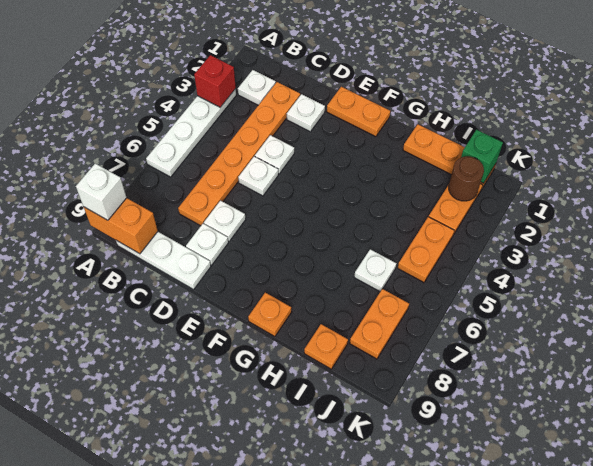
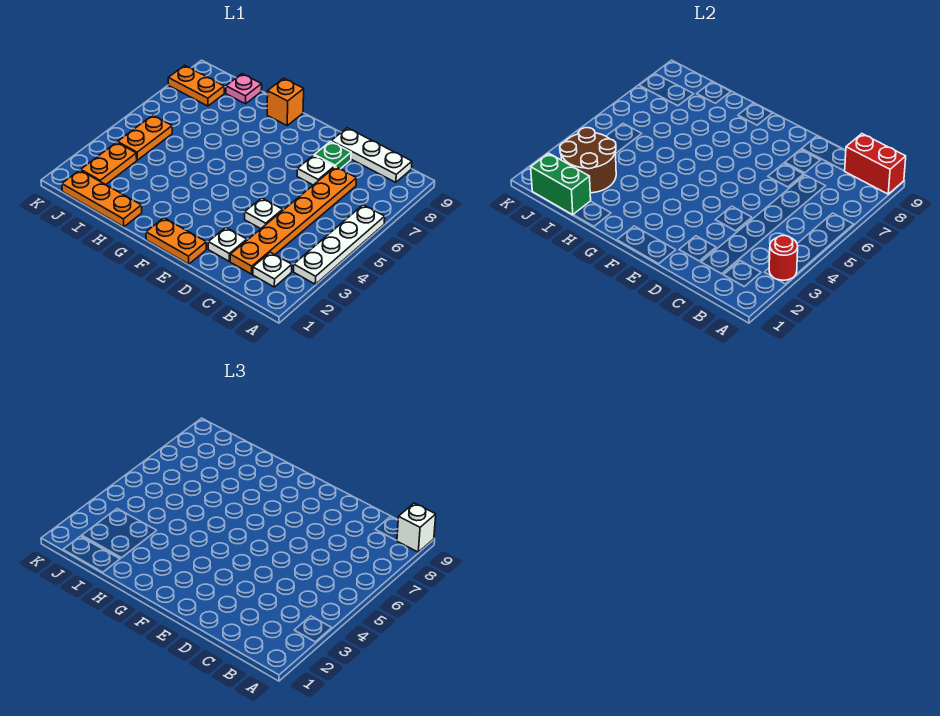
red 1x1 brick [194,55,236,107] -> red 1x1 round brick [769,235,798,280]
orange 1x2 brick [84,198,158,254] -> red 1x2 brick [845,134,906,194]
white 1x1 plate [238,156,278,196] -> none
white 1x1 plate [186,224,228,265] -> green 1x1 plate [314,141,351,169]
orange 1x1 plate [248,292,291,336] -> orange 1x1 brick [267,78,304,125]
white 1x1 plate [354,249,396,291] -> none
orange 1x1 plate [304,324,348,369] -> pink 1x1 plate [226,74,262,104]
green 1x1 brick [461,130,503,183] -> green 1x2 brick [531,153,591,215]
brown 1x1 round brick [449,156,484,201] -> brown 2x2 round brick [560,128,616,193]
orange 1x2 plate [350,289,409,359] -> orange 1x2 plate turned to [168,65,224,106]

